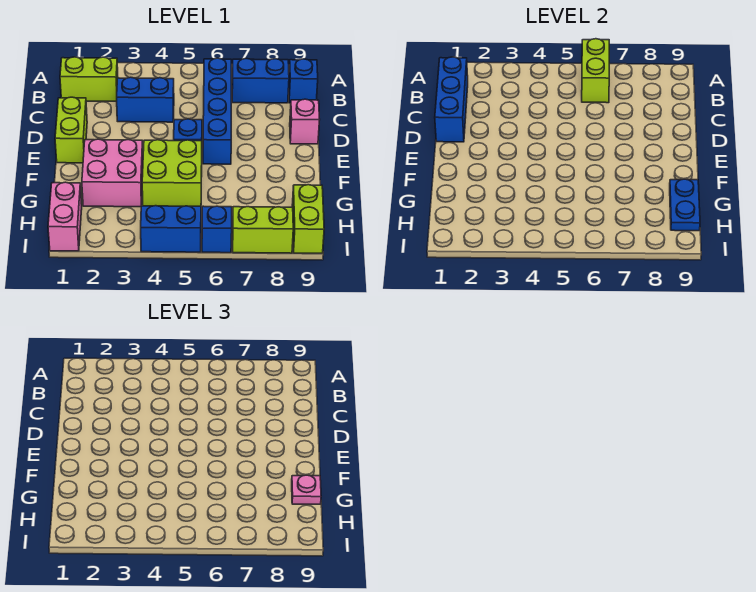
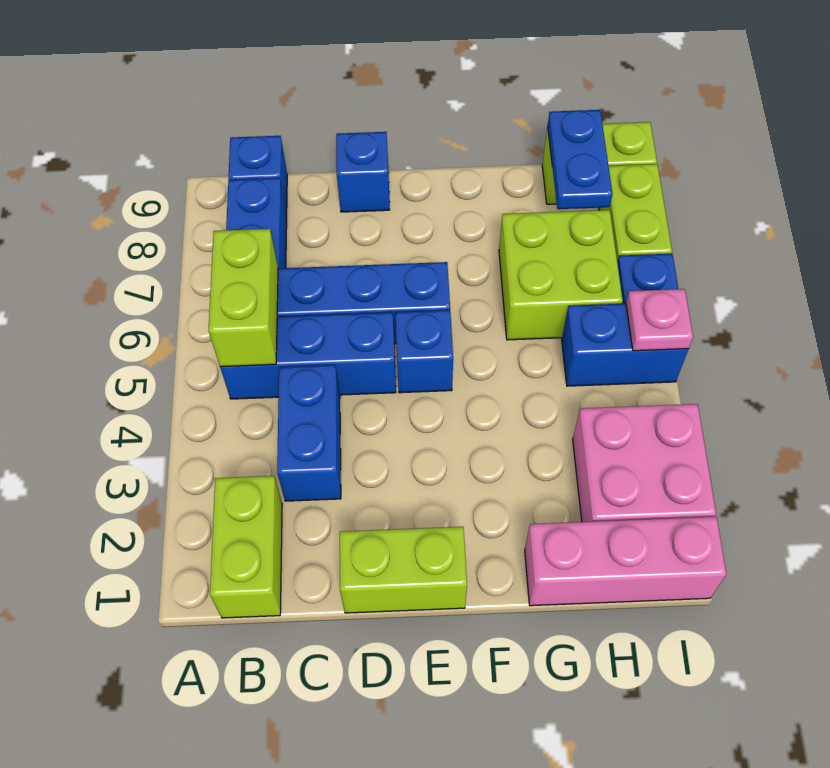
lime 1x2 brick [582,39,609,103] -> lime 1x2 brick turned to [208,229,278,367]
blue 1x3 brick [435,57,468,142] -> blue 1x3 brick moved to [220,312,396,399]
pink 1x1 brick [290,99,320,144] -> blue 1x1 brick [336,132,390,212]
pink 2x2 brick [82,139,143,207] -> pink 2x2 brick moved to [573,404,716,522]
lime 2x2 brick [142,140,202,206] -> lime 2x2 brick moved to [499,210,623,340]
blue 1x2 plate [670,179,700,231] -> blue 1x2 plate turned to [548,110,612,209]
pink 1x1 plate [292,475,321,504] -> pink 1x1 plate moved to [626,289,693,351]
pink 1x2 brick [48,182,82,251] -> pink 1x3 brick [525,517,726,606]
blue 1x2 brick [141,206,201,252] -> blue 1x2 brick turned to [562,303,688,386]

